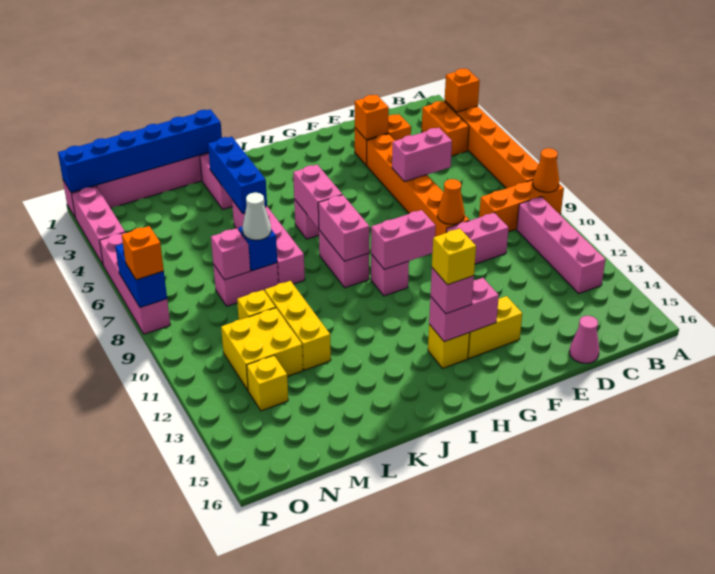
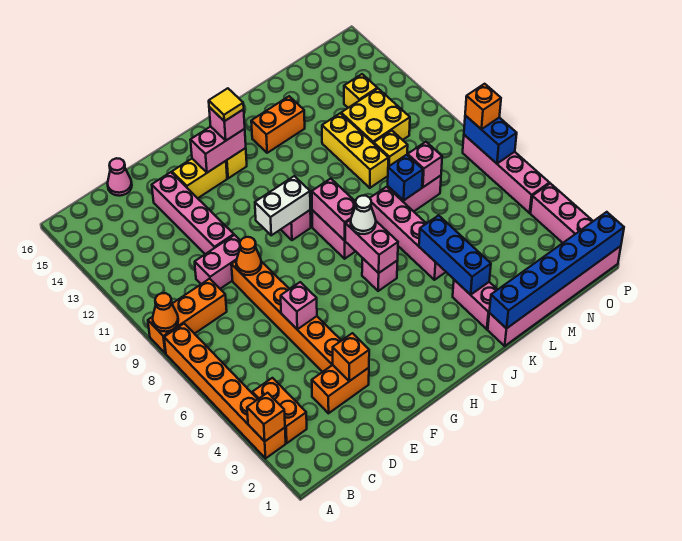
pink 1x4 brick [517,197,606,294] -> pink 1x4 brick moved to [152,172,234,254]
pink 1x2 brick [392,128,452,182] -> pink 1x1 brick [281,282,317,329]
pink 1x2 brick [371,210,436,269] -> white 1x2 brick [255,176,310,235]
yellow 1x1 brick [432,229,476,285] -> yellow 1x1 tile [209,88,244,121]
none -> orange 1x2 brick [251,96,305,153]
white 1x1 cone [243,192,271,240] -> white 1x1 cone moved to [351,196,376,234]

